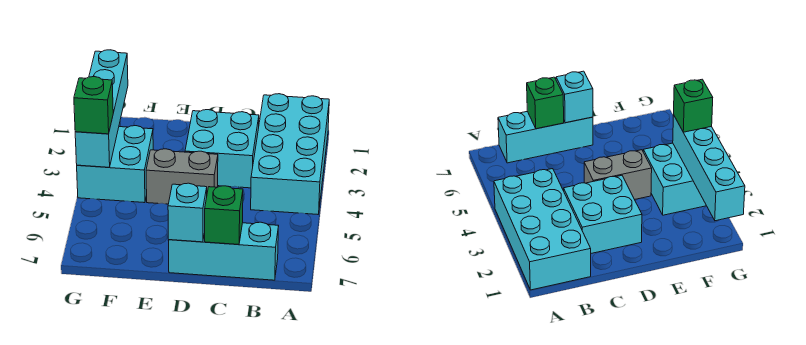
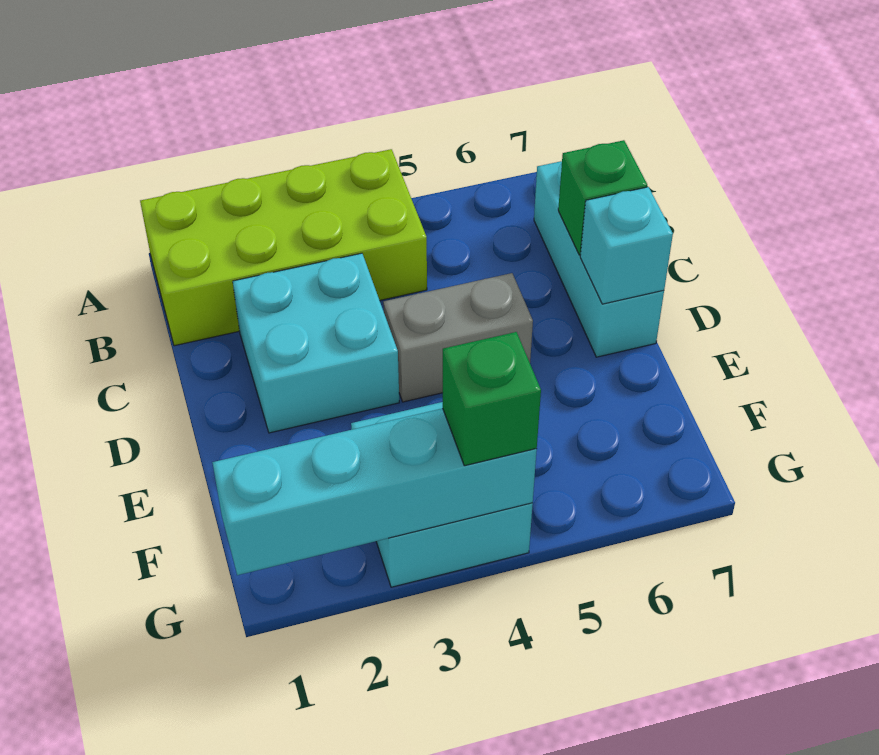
cyan 2x4 brick [251,94,329,214] -> lime 2x4 brick [140,149,427,346]
grey 1x2 brick [146,149,218,204] -> grey 1x2 brick turned to [383,273,533,402]

